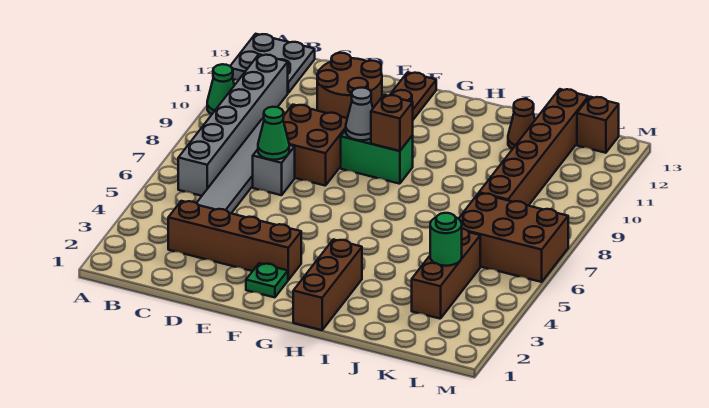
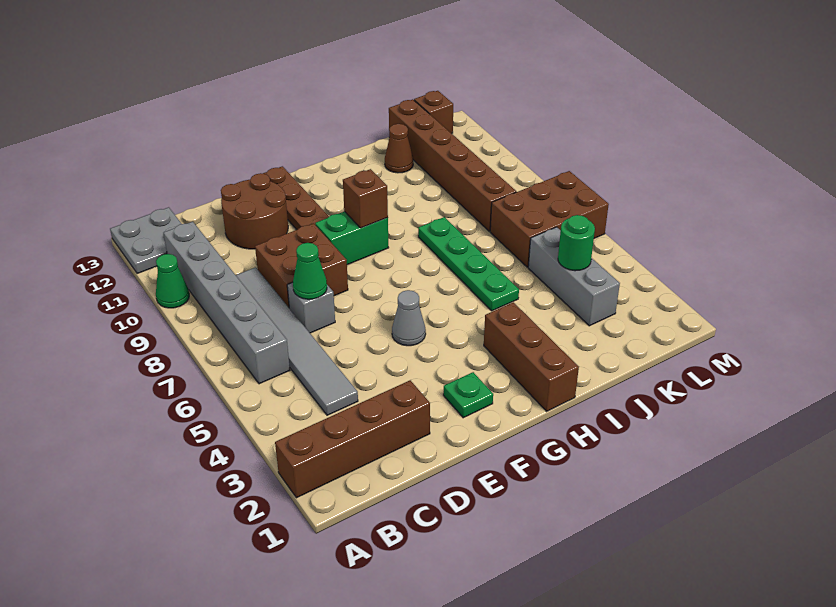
brown 1x4 brick [168,201,301,280] -> brown 1x4 brick moved to [275,380,430,498]
grey 1x1 cone [346,88,373,140] -> grey 1x1 cone moved to [392,290,426,346]
none -> green 1x4 plate [418,217,519,311]
brown 1x3 brick [412,229,480,319] -> grey 1x3 brick [528,227,620,326]

